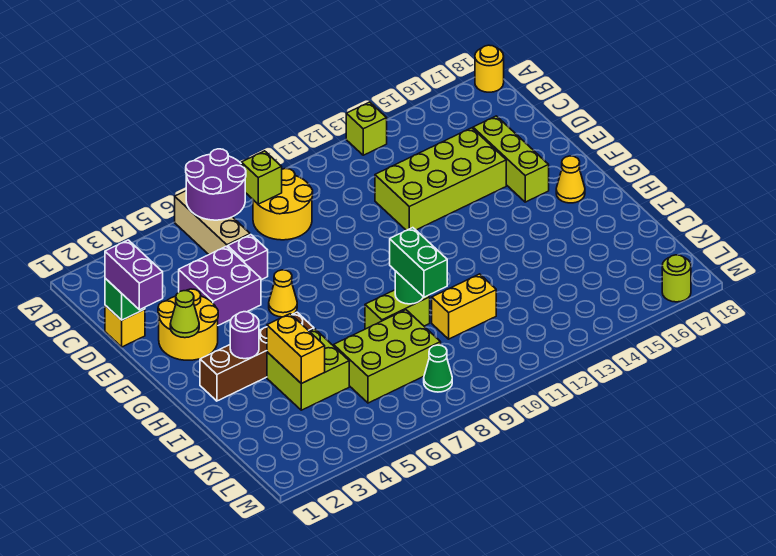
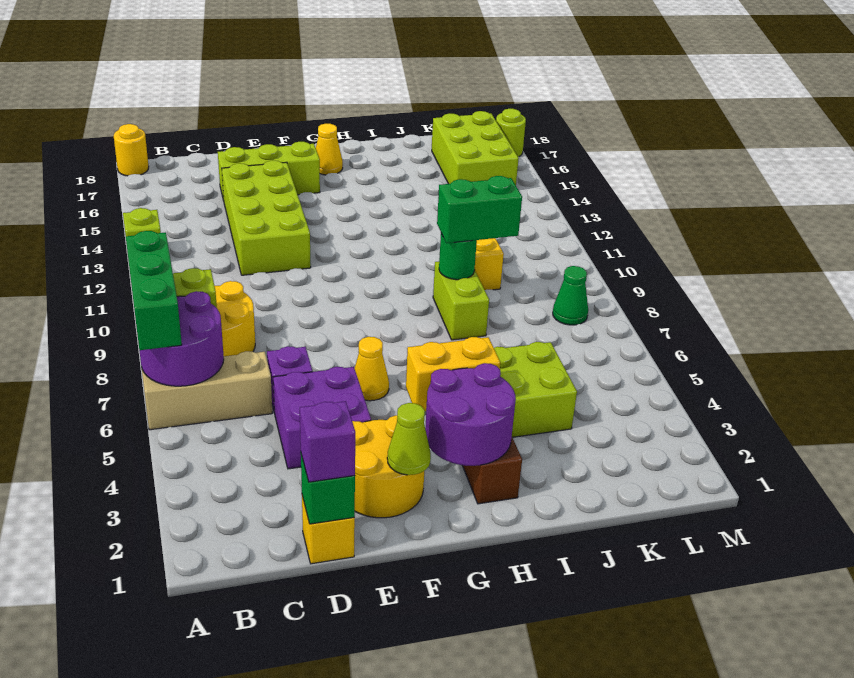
none -> green 1x3 brick [126,231,182,350]
purple 1x2 brick [105,240,163,310] -> purple 1x1 brick [300,401,355,482]
purple 1x1 round brick [230,312,259,359] -> purple 2x2 round brick [425,363,516,466]
yellow 1x2 brick [267,314,325,384] -> yellow 1x2 brick moved to [406,337,500,411]
lime 2x3 brick [334,310,441,403] -> lime 2x3 brick moved to [432,111,519,185]

